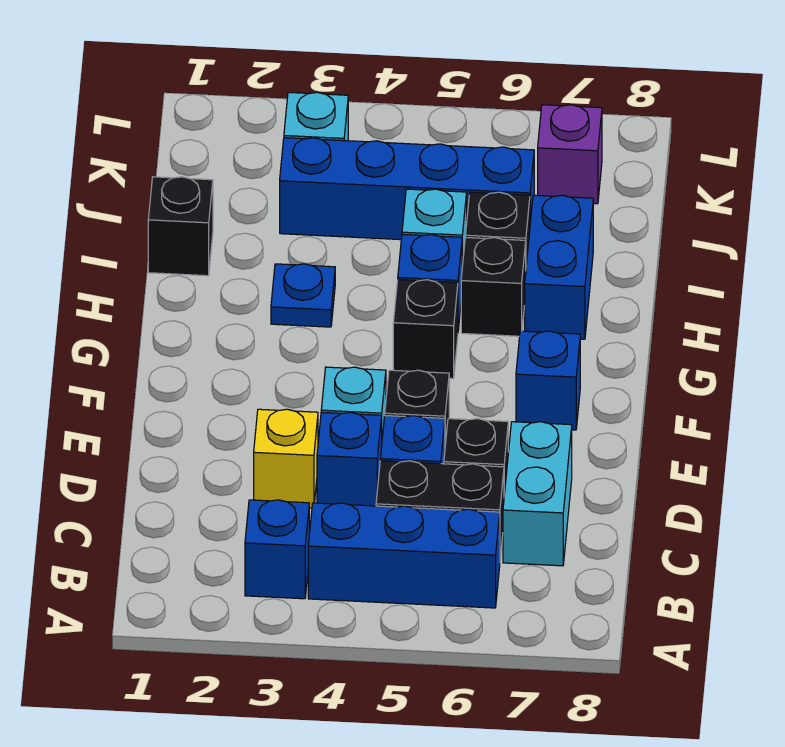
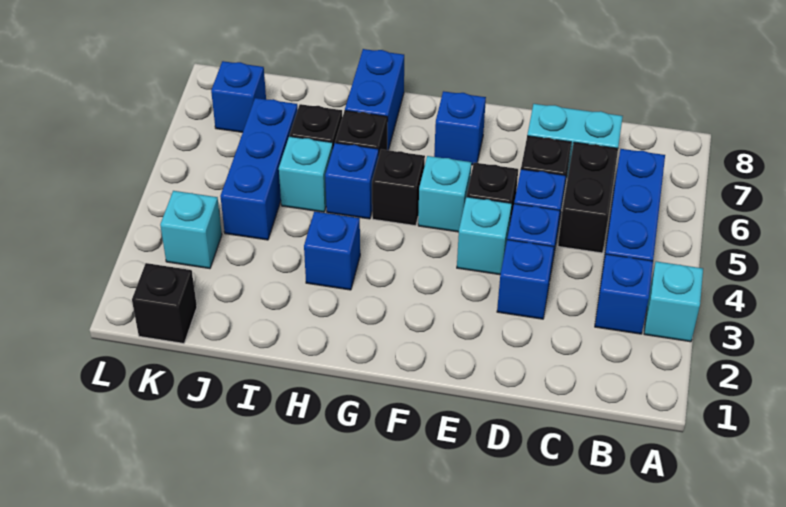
none -> cyan 1x1 brick [644,262,703,342]
yellow 1x1 brick [254,409,318,508] -> blue 1x1 brick [497,240,554,319]
none -> cyan 1x1 brick [418,156,471,232]
blue 1x1 plate [271,264,335,327] -> blue 1x1 brick [304,211,360,290]
blue 1x2 brick [525,195,593,339] -> blue 1x2 brick turned to [345,49,404,150]
black 1x1 brick [148,177,213,276] -> black 1x1 brick moved to [132,263,197,344]
blue 1x4 brick [280,138,534,240] -> blue 1x3 brick [220,98,298,240]
purple 1x1 brick [538,105,602,204] -> blue 1x1 brick [211,61,266,132]

